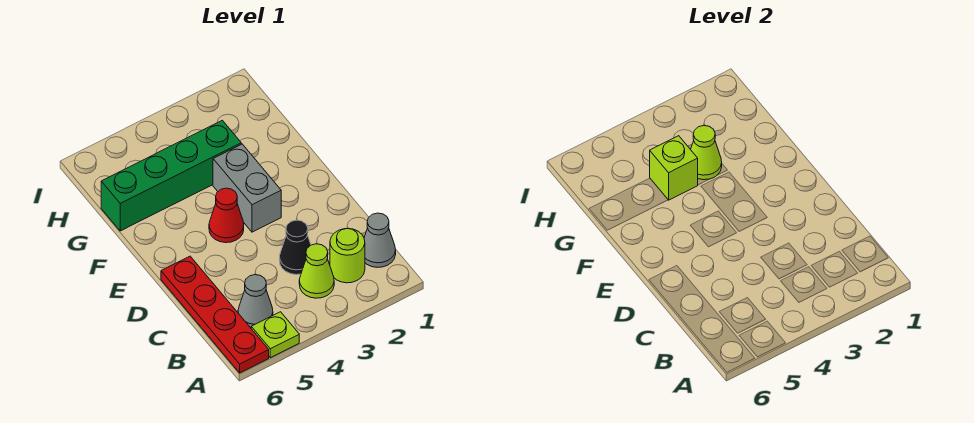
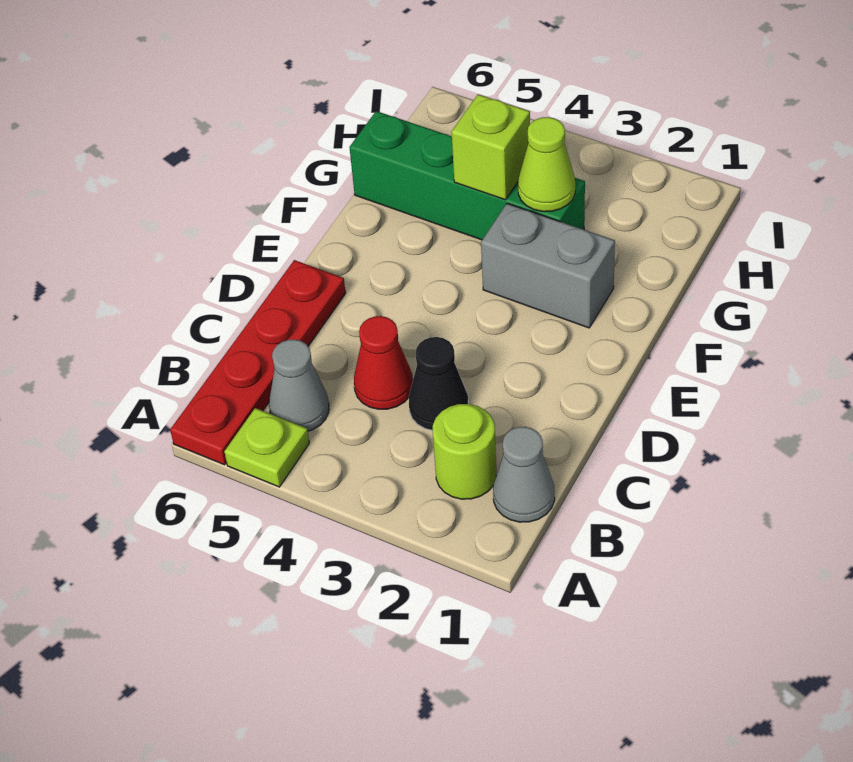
lime 1x1 cone [299,244,334,298] -> none
grey 1x2 brick [213,144,281,232] -> grey 1x2 brick turned to [481,203,615,328]
red 1x1 cone [209,188,244,243] -> red 1x1 cone moved to [354,316,413,409]

